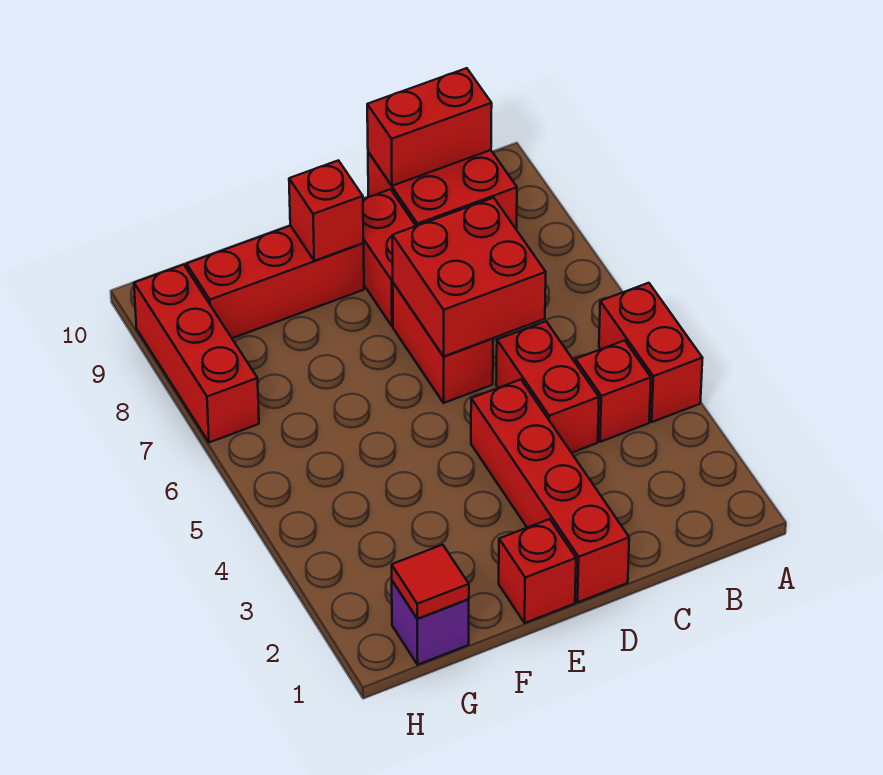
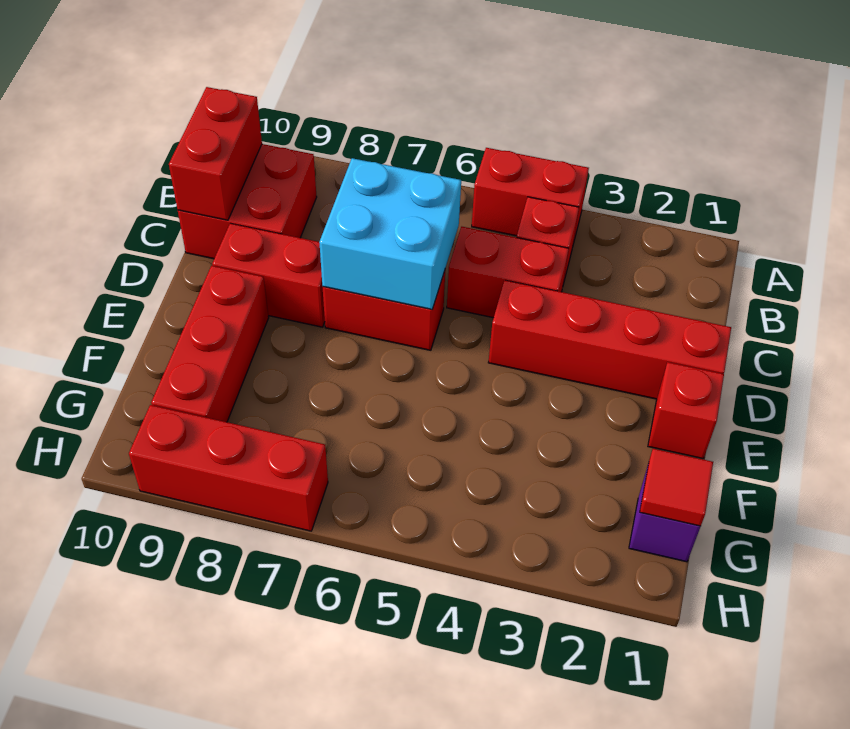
red 2x2 brick [392,198,546,357] -> cyan 2x2 brick [319,158,461,309]
red 1x1 brick [289,160,363,261] -> none

